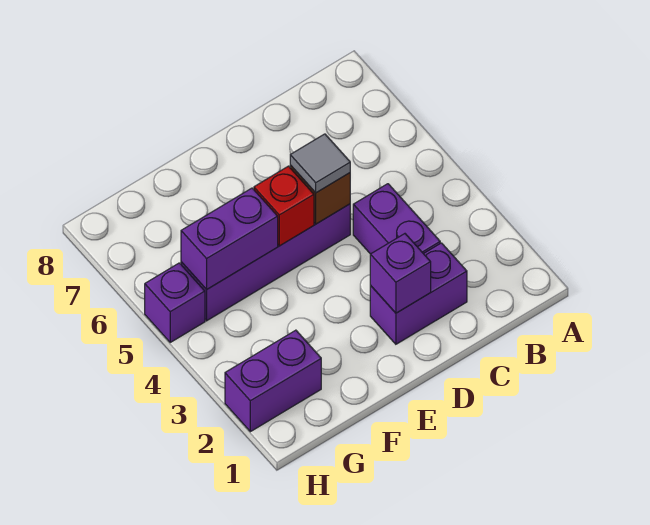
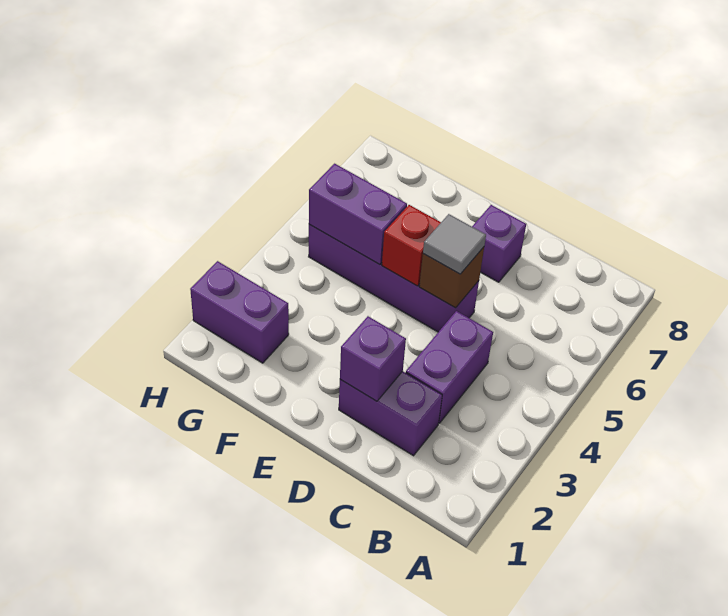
purple 1x1 brick [145,263,205,342] -> purple 1x1 brick moved to [472,205,526,282]

